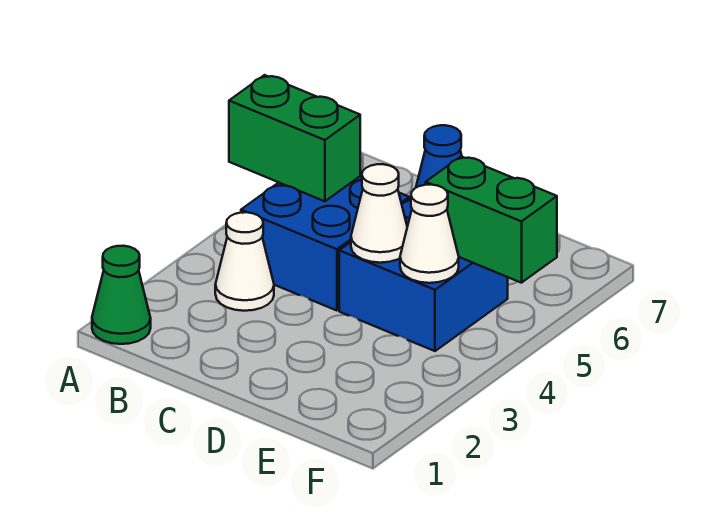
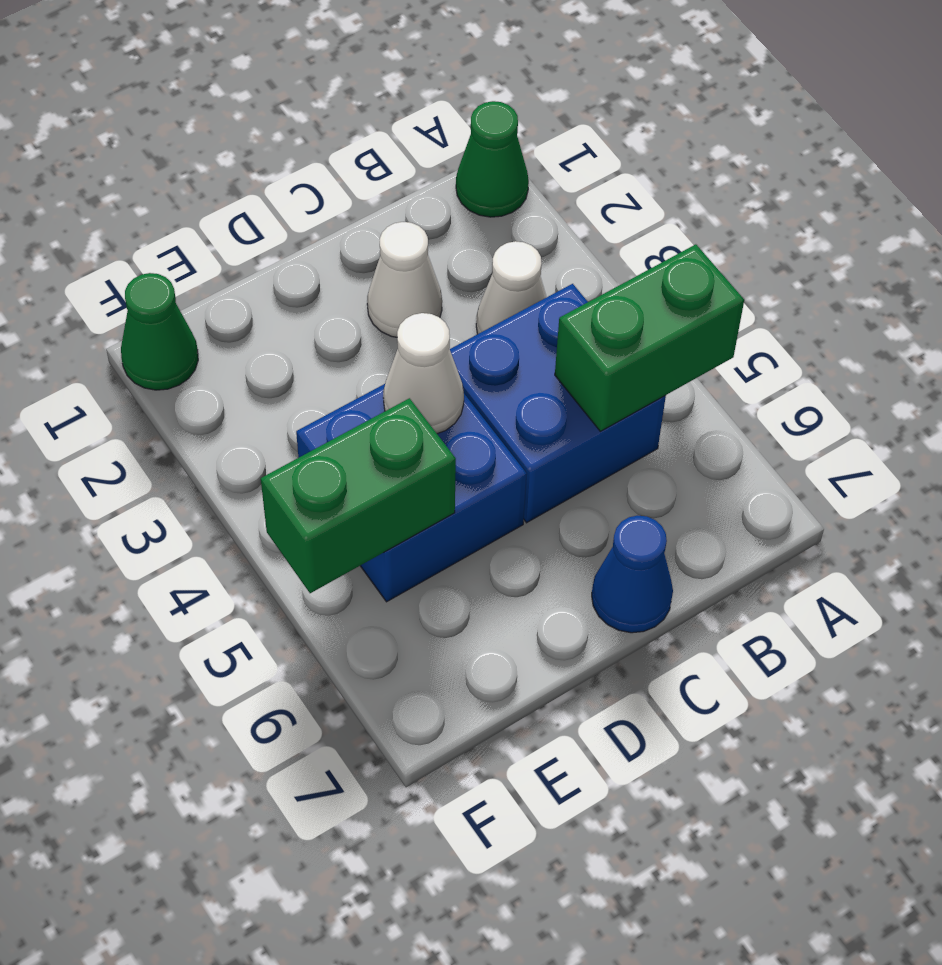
white 1x1 cone [400,185,459,283] -> white 1x1 cone moved to [367,222,442,337]
none -> green 1x1 cone [121,273,198,390]

